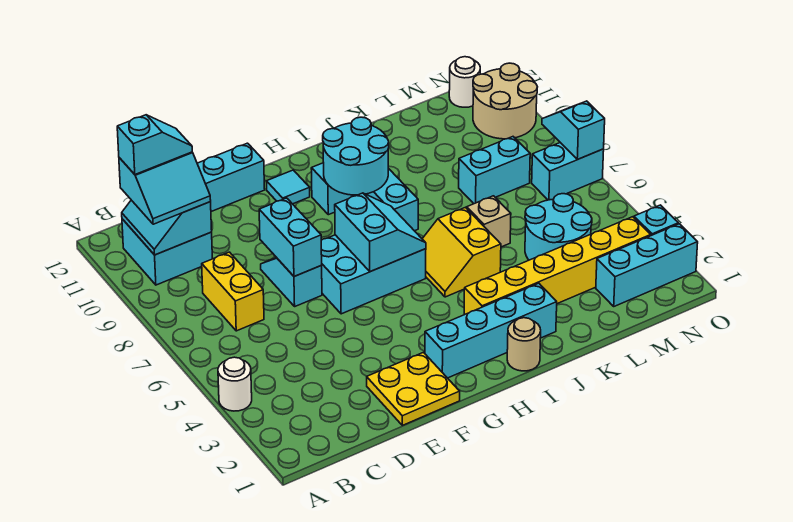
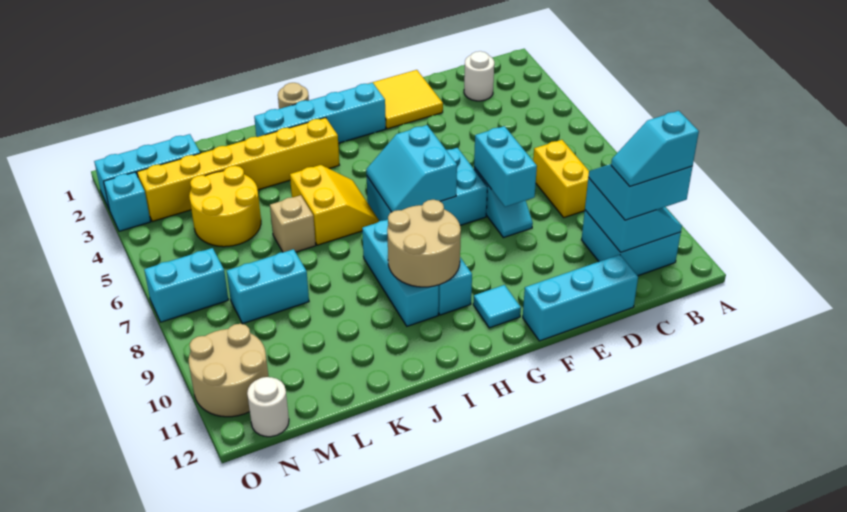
white 1x1 round brick [218,357,252,411] -> white 1x1 round brick moved to [464,51,494,101]
yellow 2x2 plate [367,352,460,425] -> yellow 2x2 tile [368,70,443,129]
cyan 2x2 round brick [323,117,389,195] -> tan 2x2 round brick [387,200,461,287]
cyan 2x2 round brick [525,194,592,260] -> yellow 2x2 round brick [189,166,261,247]
cyan 1x2 slope [542,101,605,159] -> none

